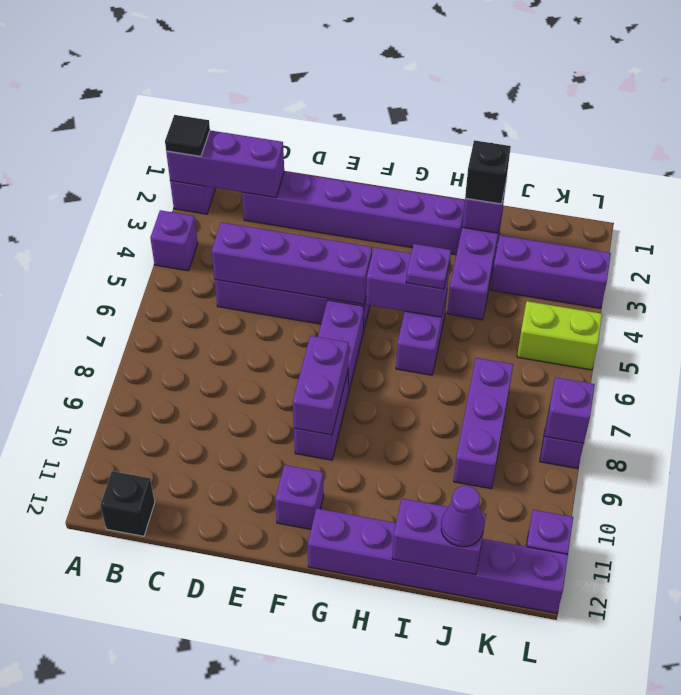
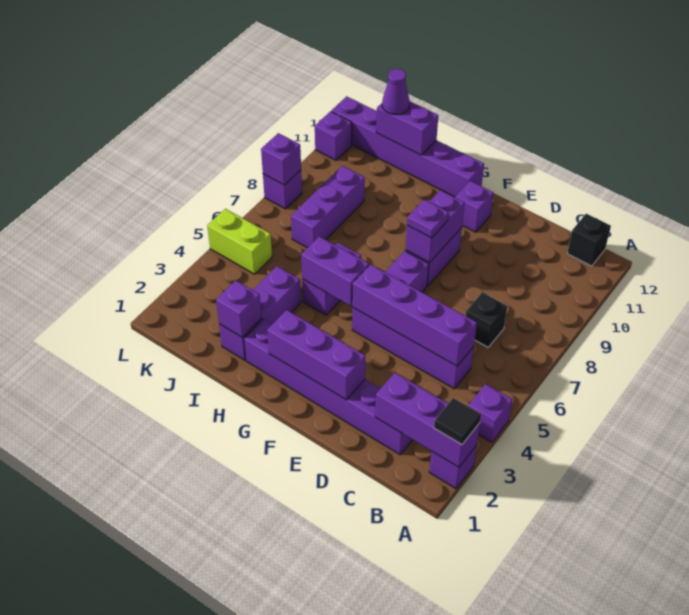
purple 1x1 plate [406,244,451,289] -> purple 1x1 plate moved to [407,200,449,238]
black 1x1 brick [465,140,511,204] -> black 1x1 brick moved to [466,292,507,347]
purple 1x3 brick [491,235,611,308] -> purple 1x3 brick moved to [267,310,366,400]

